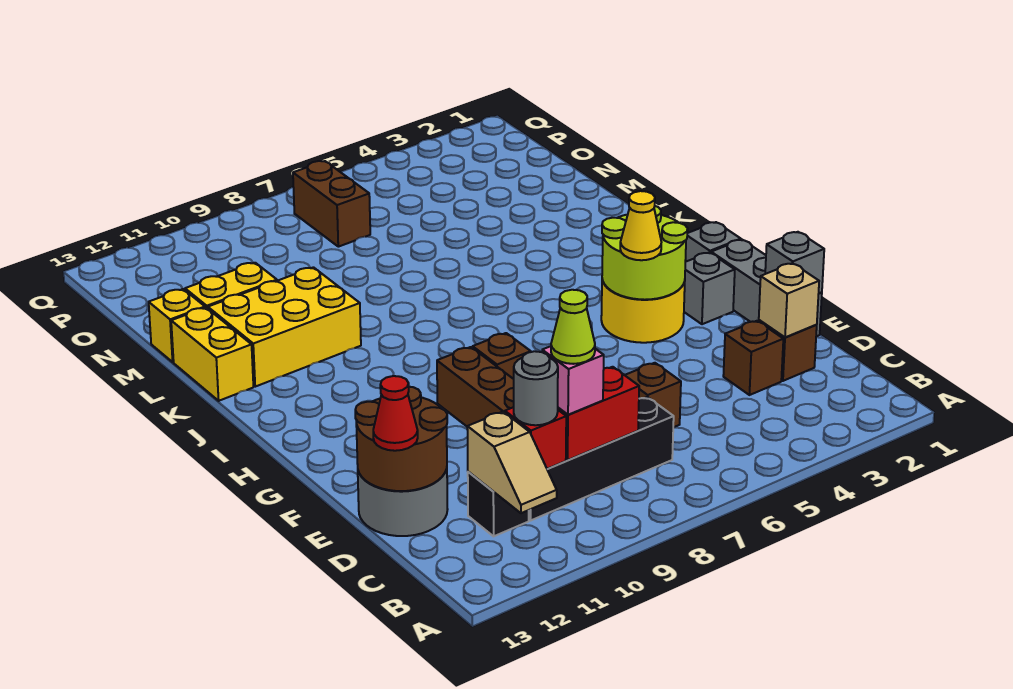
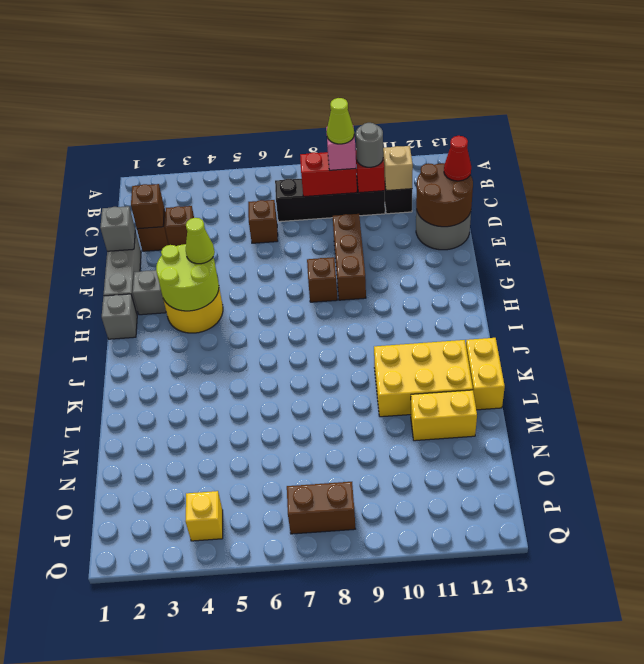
tan 1x1 brick [759,263,819,337] -> brown 1x1 brick [131,184,164,229]
yellow 1x1 cone [620,191,661,260] -> lime 1x1 cone [186,218,215,264]
yellow 1x1 brick [149,289,205,362] -> yellow 1x1 brick moved to [185,491,223,541]
brown 1x2 brick [293,161,370,247] -> brown 1x2 brick turned to [287,482,355,534]

